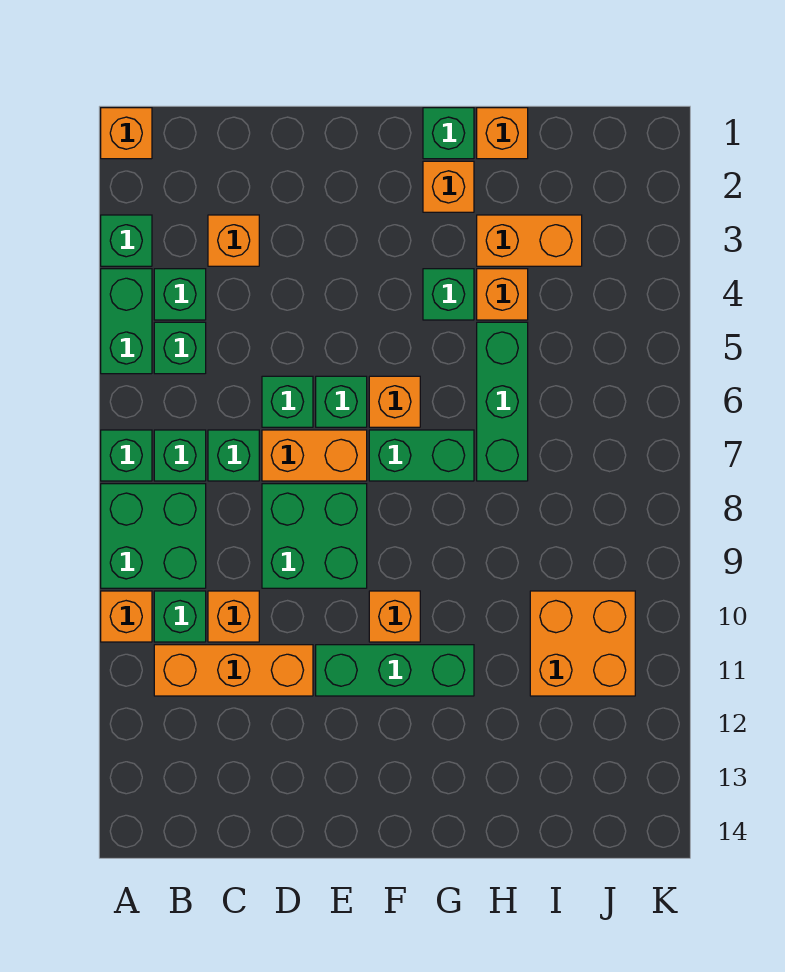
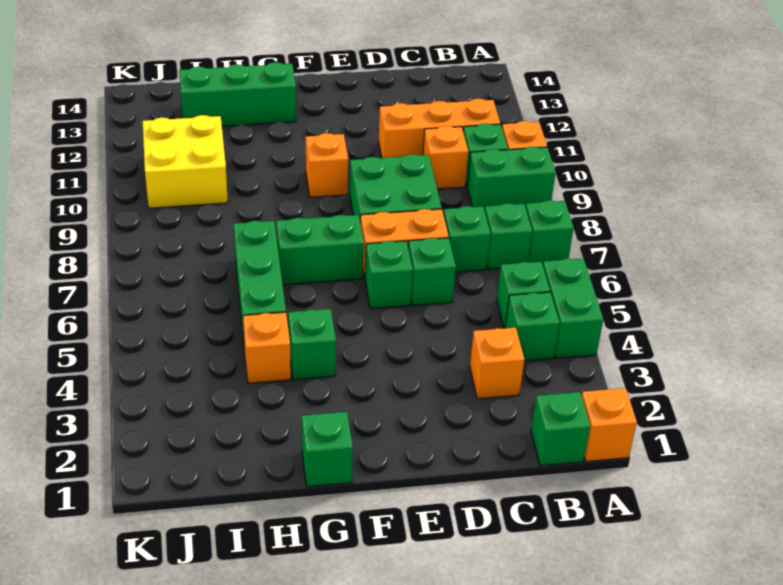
green 1x1 brick [101,215,152,266] -> green 1x1 brick moved to [531,392,590,466]
green 2x2 brick [101,484,206,588] -> green 1x2 brick [467,147,556,211]
green 1x3 brick [316,645,474,696] -> green 1x3 brick moved to [179,62,296,126]
orange 1x1 brick [369,376,420,427] -> none
orange 1x1 brick [423,161,474,212] -> none
orange 1x1 brick [477,108,528,159] -> none
orange 1x2 brick [477,215,582,266] -> none
orange 2x2 brick [530,591,635,696] -> yellow 2x2 brick [143,115,228,208]

